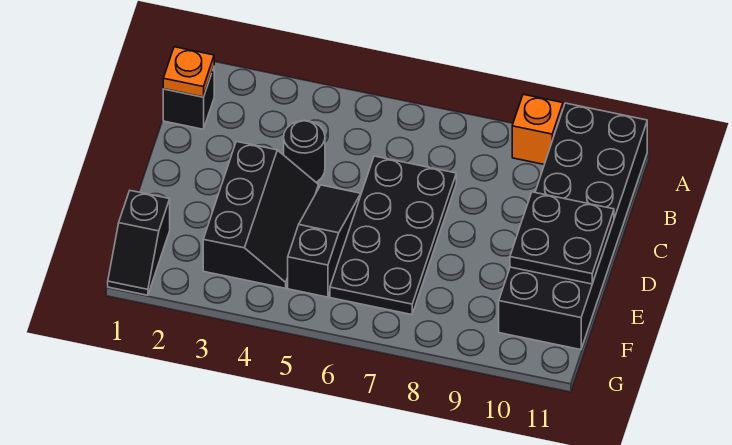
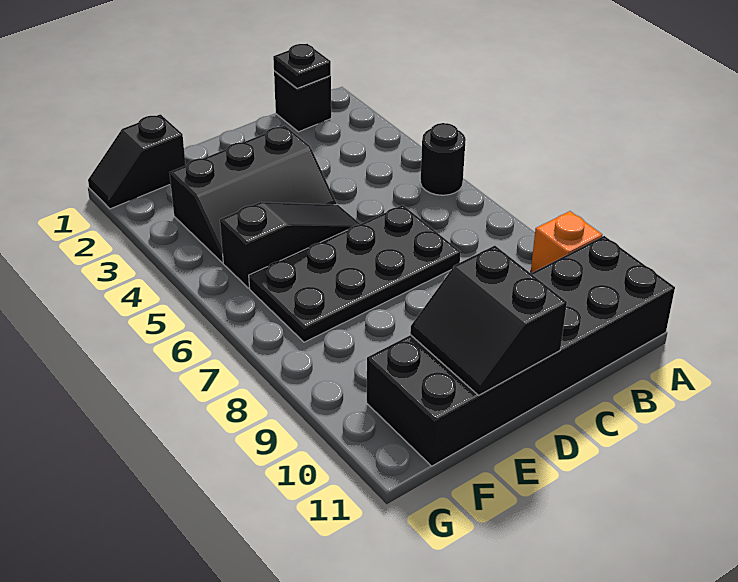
orange 1x1 plate [163,47,214,97] -> black 1x1 plate [273,44,331,88]
black 1x1 round brick [284,121,325,182] -> black 1x1 round brick moved to [420,123,466,195]
black 2x2 plate [510,192,614,284] -> black 2x2 slope [410,246,567,395]

